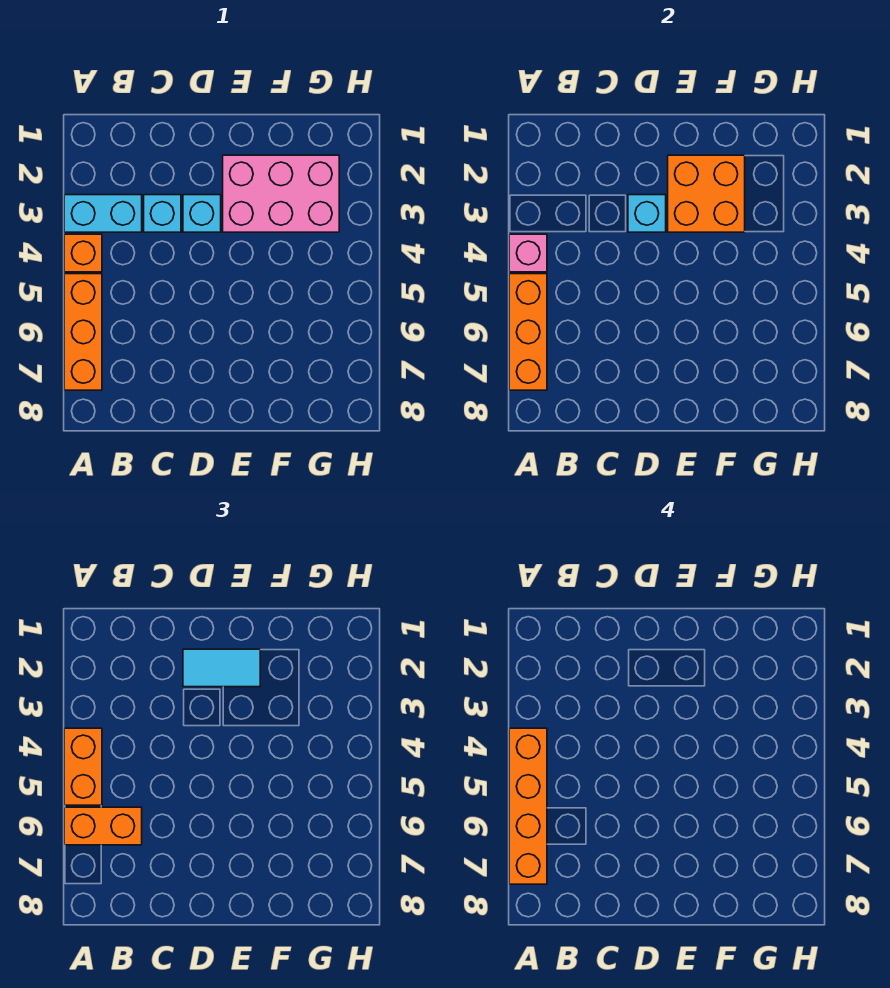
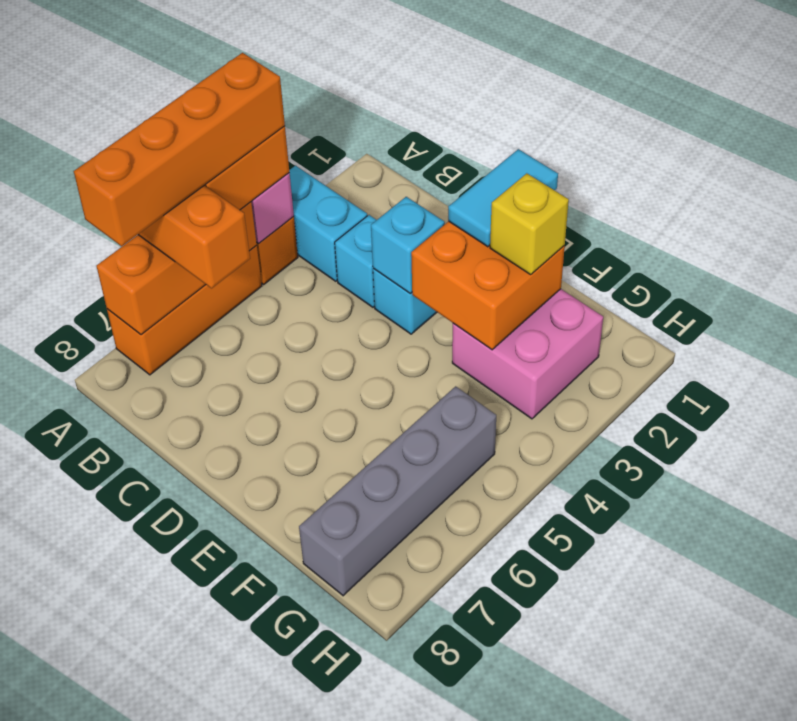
cyan 1x2 tile [183,649,260,687] -> cyan 1x2 tile turned to [448,149,558,247]
pink 2x3 brick [223,155,339,232] -> pink 2x2 brick [452,289,603,419]
none -> yellow 1x1 brick [490,173,569,274]
none -> grey 1x4 brick [299,386,496,596]

